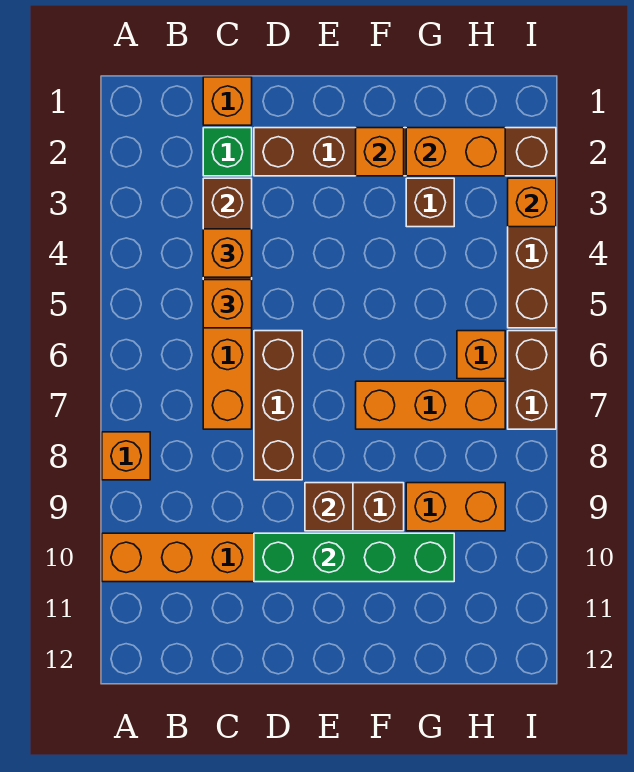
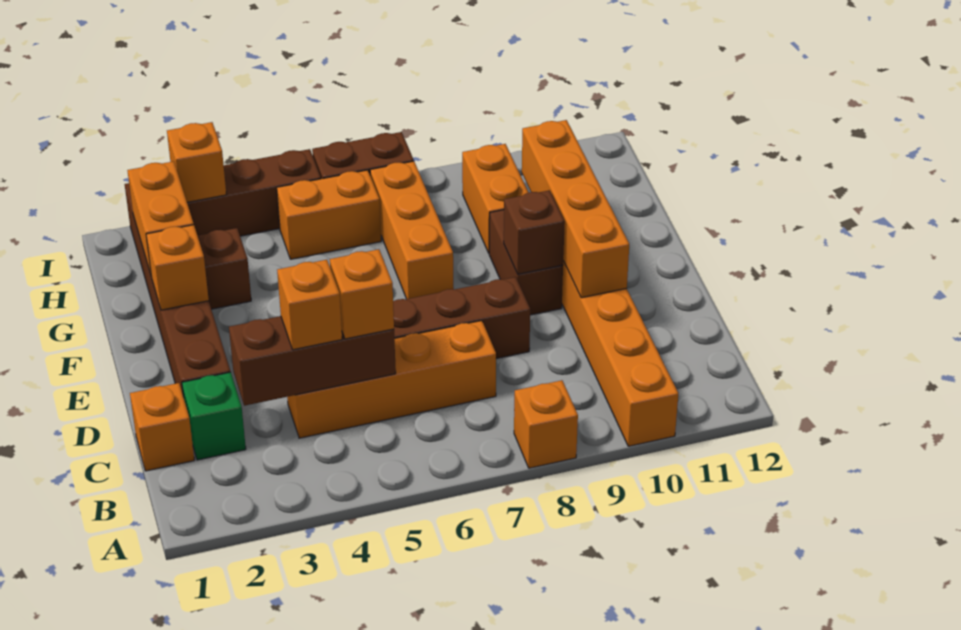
green 1x4 brick [254,533,454,582] -> orange 1x4 brick [522,120,629,298]
orange 1x1 brick [457,331,505,379] -> orange 1x2 brick [277,170,381,259]

